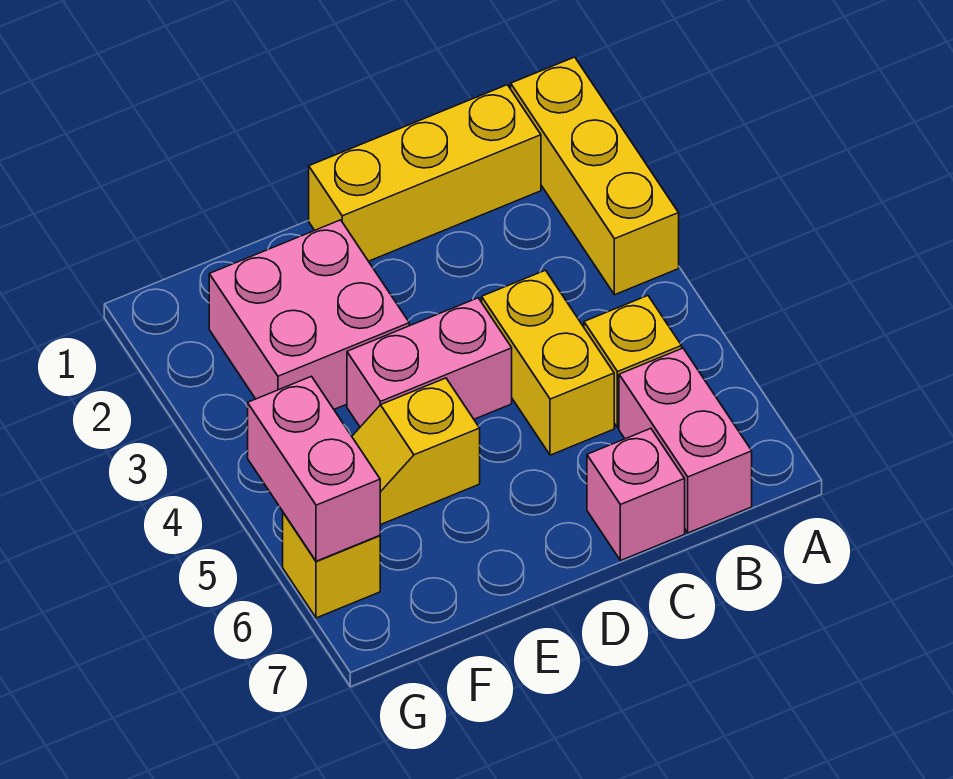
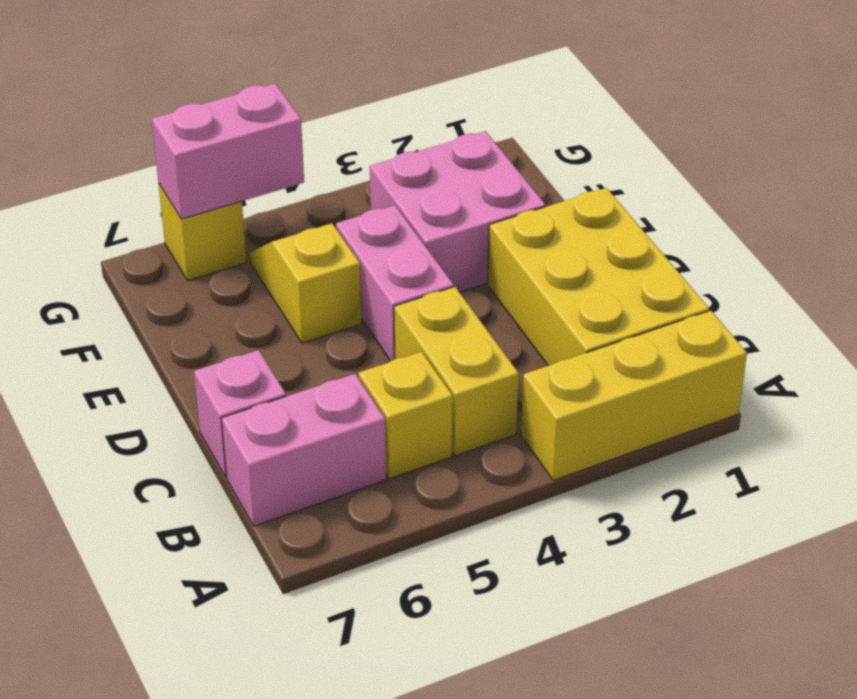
yellow 1x3 brick [309,85,541,261] -> yellow 2x3 brick [488,188,709,366]
yellow 1x2 brick [482,270,614,455] -> yellow 1x2 brick turned to [394,287,519,456]

